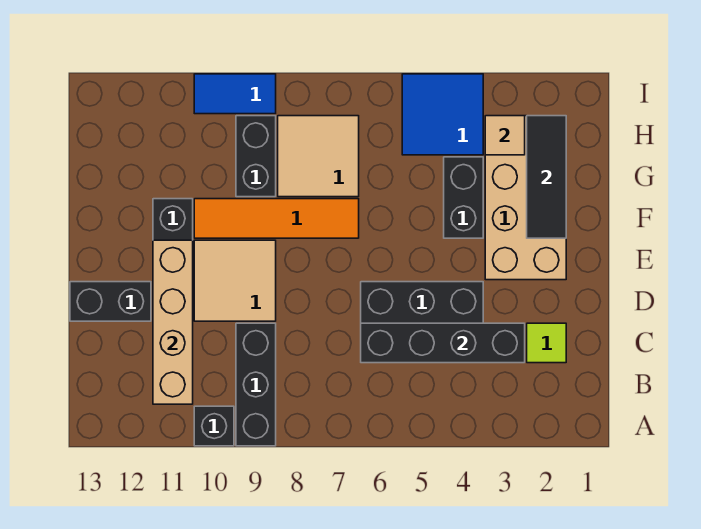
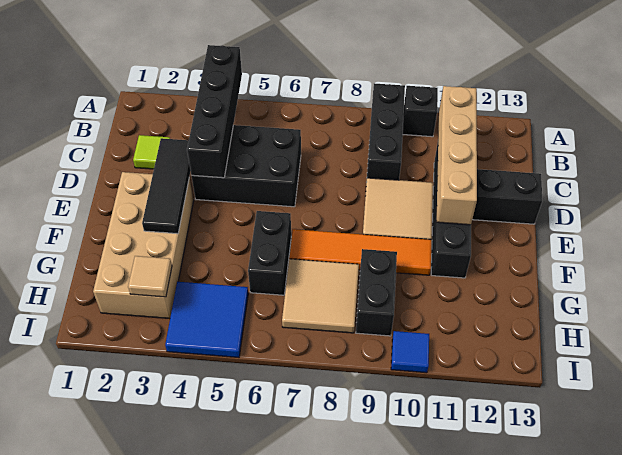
black 1x4 brick [361,323,525,363] -> black 1x4 brick turned to [187,45,242,178]
black 1x3 tile [527,116,566,238] -> black 1x3 tile moved to [142,138,191,234]
black 1x2 brick [444,157,483,238] -> black 1x2 brick moved to [248,211,291,295]
blue 1x2 tile [194,74,276,114] -> blue 1x1 tile [391,331,429,373]

